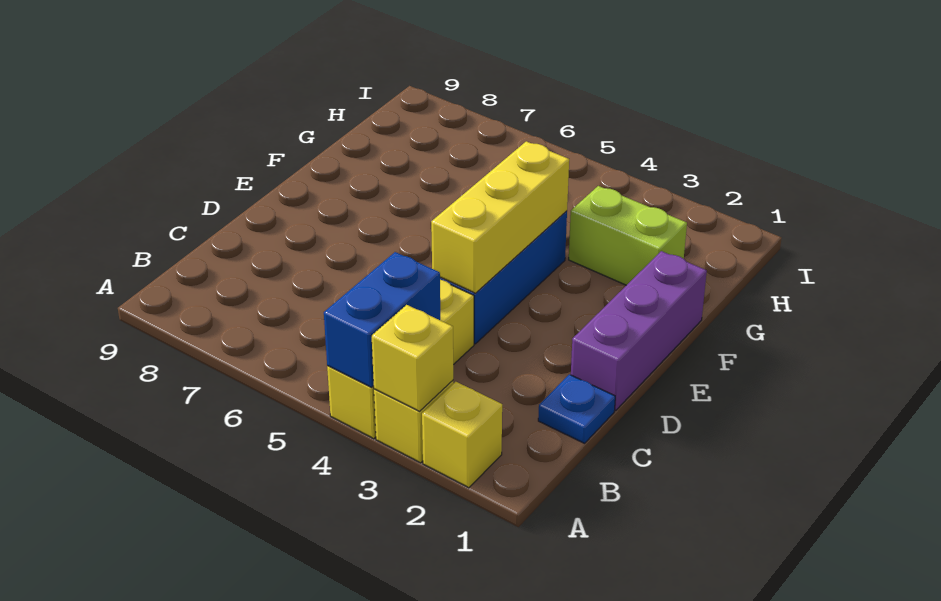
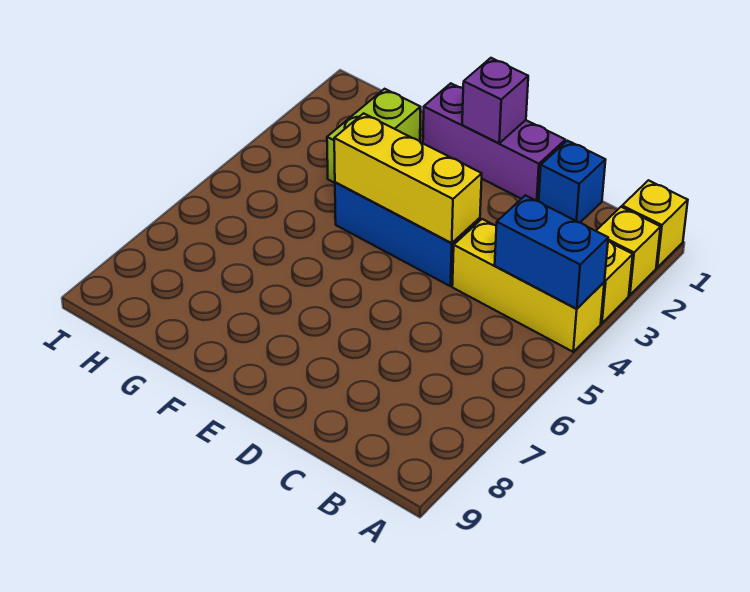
yellow 1x1 brick [372,305,453,411] -> yellow 1x1 brick moved to [622,180,688,268]
blue 1x1 plate [538,374,615,443] -> blue 1x1 brick [539,141,605,223]
none -> purple 1x1 brick [462,58,528,143]

